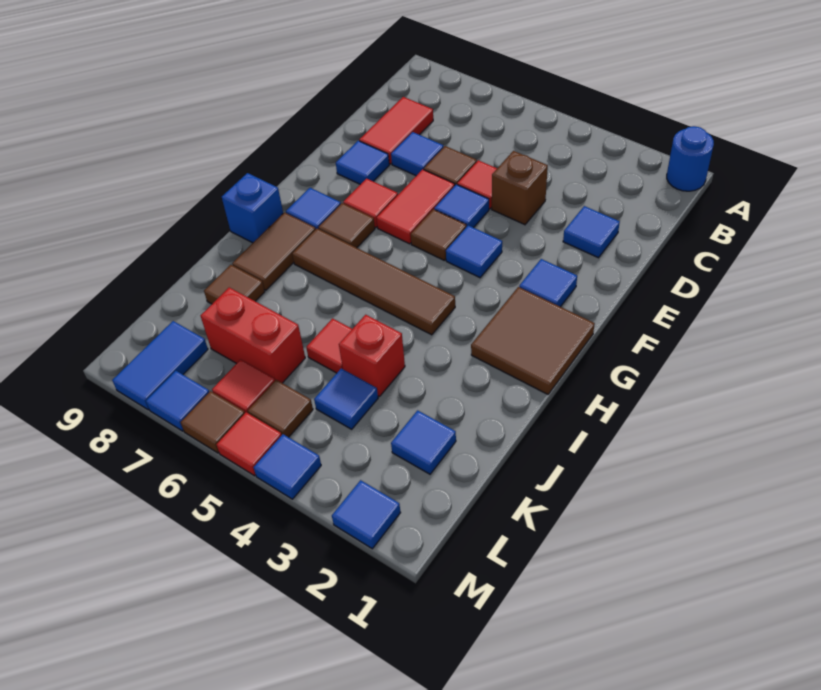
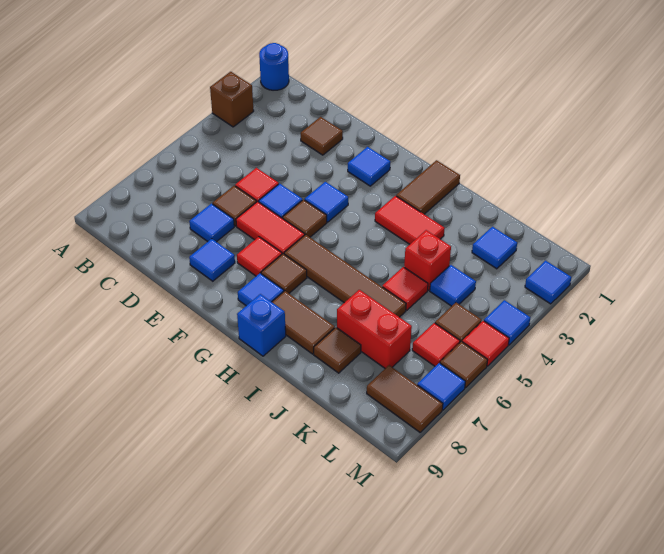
red 1x2 tile [359,97,433,164] -> red 1x2 tile moved to [375,196,445,244]
blue 1x1 tile [563,206,620,258] -> brown 1x1 tile [301,117,343,155]
brown 1x1 brick [492,151,548,225] -> brown 1x1 brick moved to [210,72,254,127]
brown 2x2 tile [471,287,595,394] -> brown 1x2 tile [396,160,460,214]
brown 1x4 tile [292,229,455,335] -> brown 1x4 tile turned to [284,235,406,317]
red 1x2 brick [200,287,305,383] -> red 1x2 brick turned to [337,290,412,368]
blue 1x2 tile [112,321,208,410] -> brown 1x2 tile [367,365,443,432]

